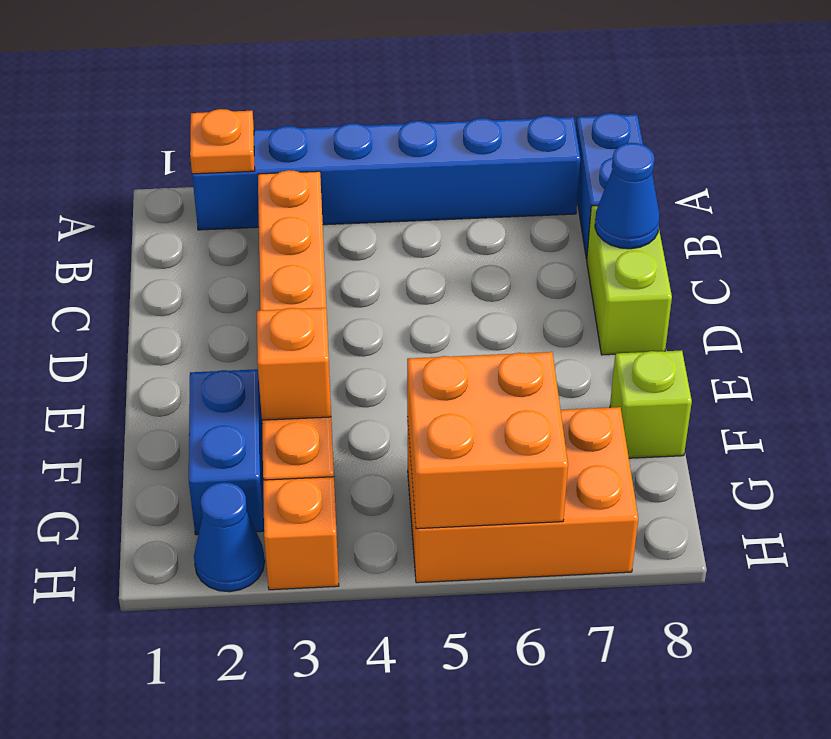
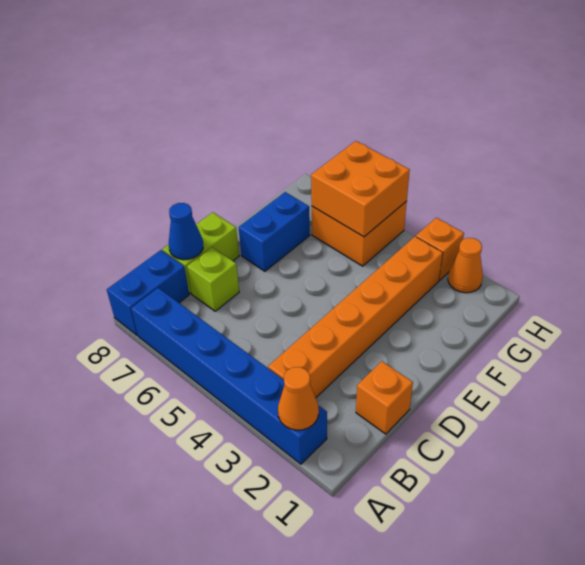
orange 1x1 plate [190,109,255,174] -> orange 1x1 cone [278,367,319,430]
blue 1x2 brick [189,369,264,535] -> blue 1x2 brick moved to [239,192,310,271]
orange 1x1 brick [257,308,331,420] -> orange 1x1 brick moved to [356,361,413,434]
lime 1x1 brick [610,350,692,458] -> lime 1x1 brick moved to [187,247,239,311]
orange 2x3 brick [407,407,638,583] -> orange 2x2 brick [312,201,407,266]
blue 1x1 cone [194,482,265,592] -> orange 1x1 cone [448,238,483,293]

